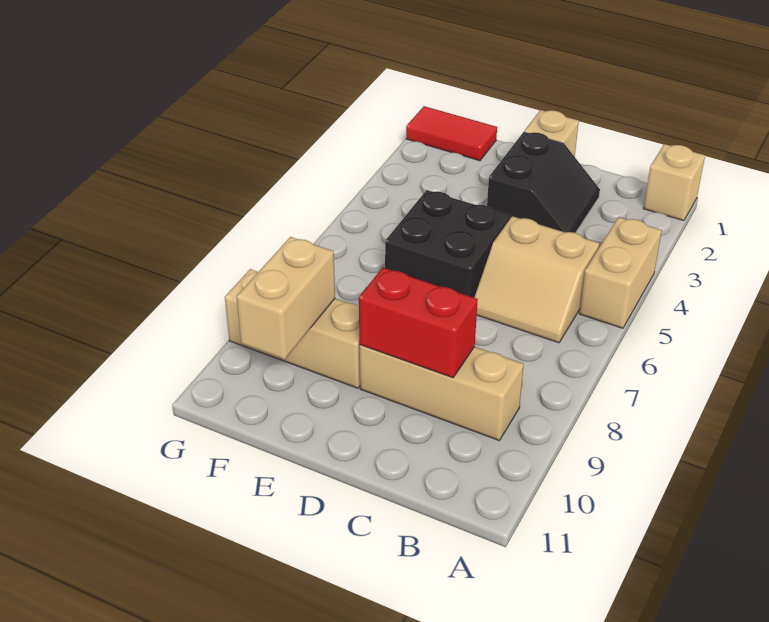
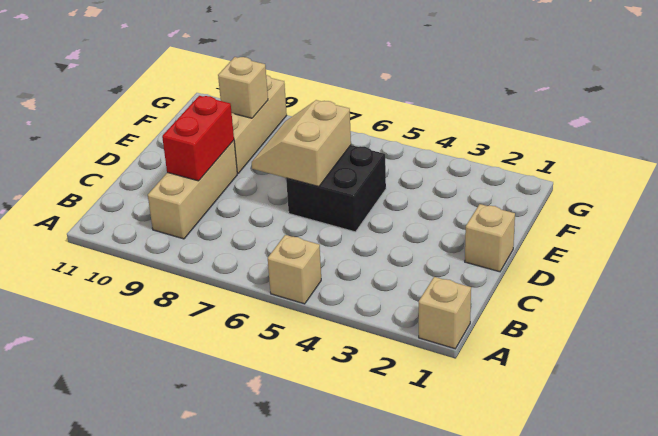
tan 1x2 brick [579,217,662,328] -> tan 1x1 brick [268,235,321,304]
tan 2x2 slope [474,216,599,343] -> tan 2x2 slope moved to [252,100,351,187]
black 2x2 slope [487,132,600,233] -> none
red 1x2 tile [406,106,497,161] -> none
tan 1x2 brick [237,237,335,359] -> tan 1x1 brick [218,57,268,118]

